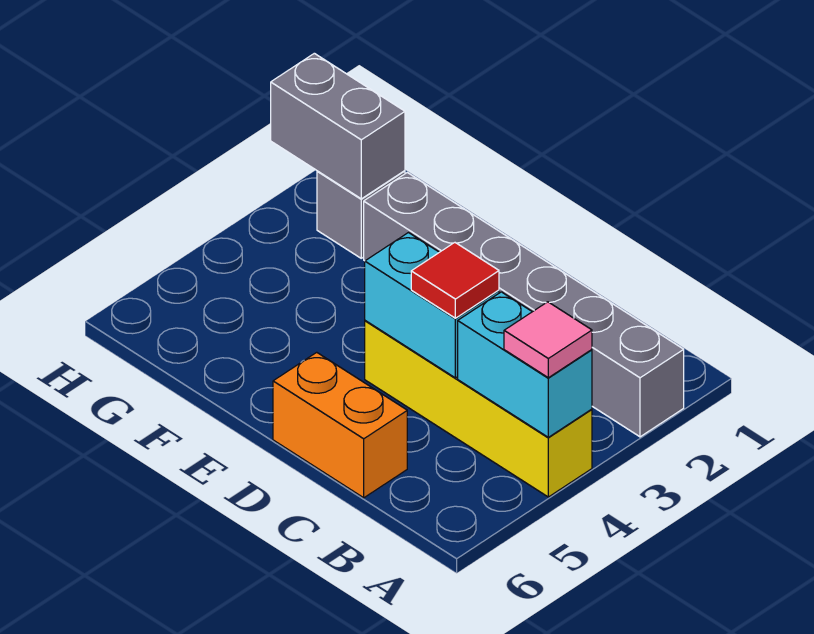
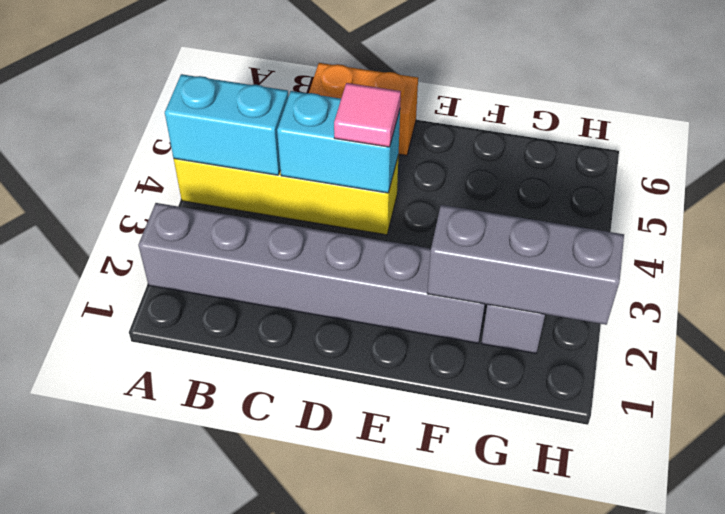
pink 1x1 tile [504,302,592,378] -> pink 1x1 tile moved to [334,83,401,147]
red 1x1 tile [411,243,499,318] -> none
grey 1x2 brick [271,53,405,199] -> grey 1x3 brick [427,205,624,325]

